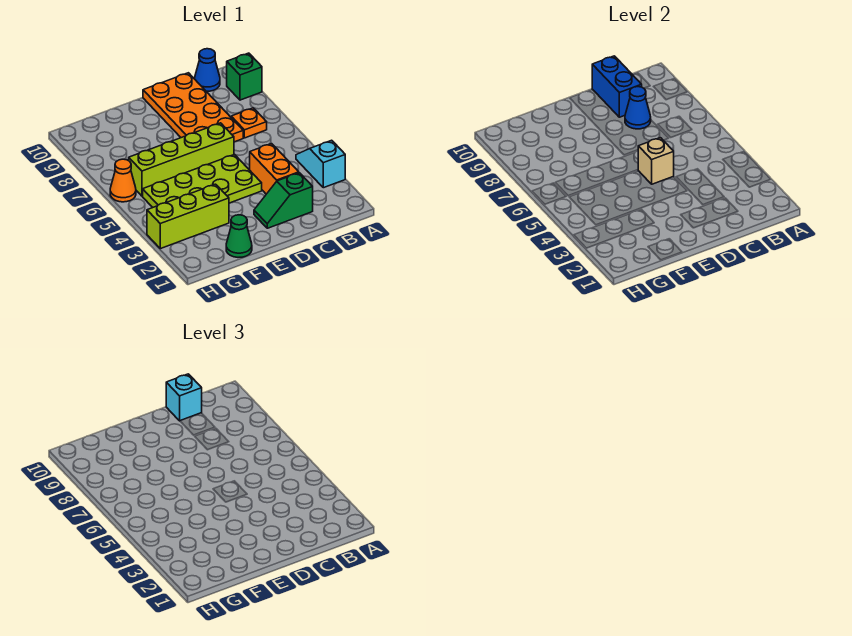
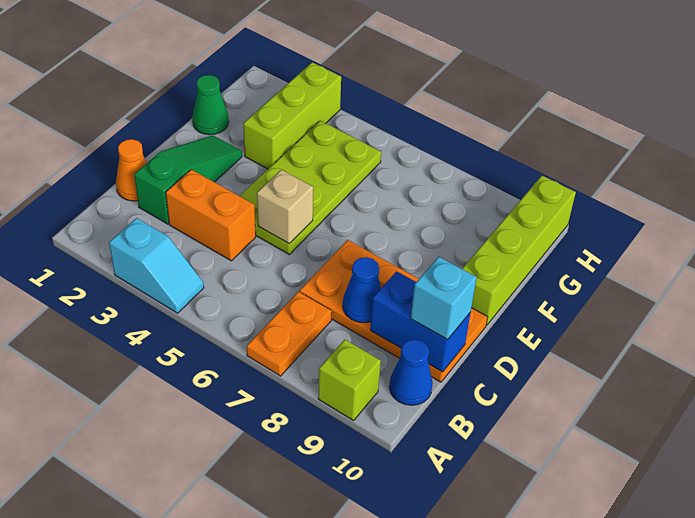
green 1x1 brick [227,53,262,100] -> lime 1x1 brick [318,340,381,420]
orange 1x1 plate [231,108,267,138] -> orange 1x2 plate [247,292,332,376]
green 1x2 slope [254,173,313,228] -> green 1x3 slope [134,136,242,224]
lime 1x4 brick [129,123,234,196] -> lime 1x4 brick moved to [462,176,576,325]
orange 1x1 cone [110,159,136,202] -> orange 1x1 cone moved to [116,139,147,201]

